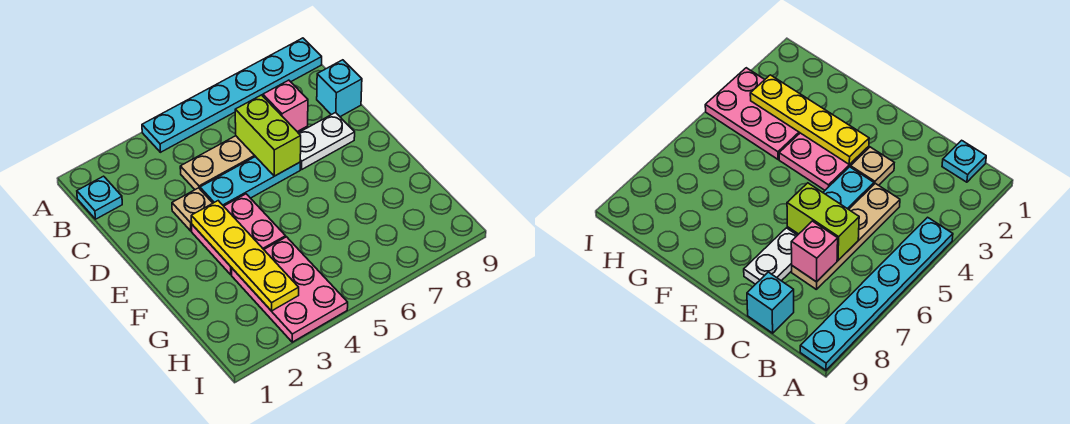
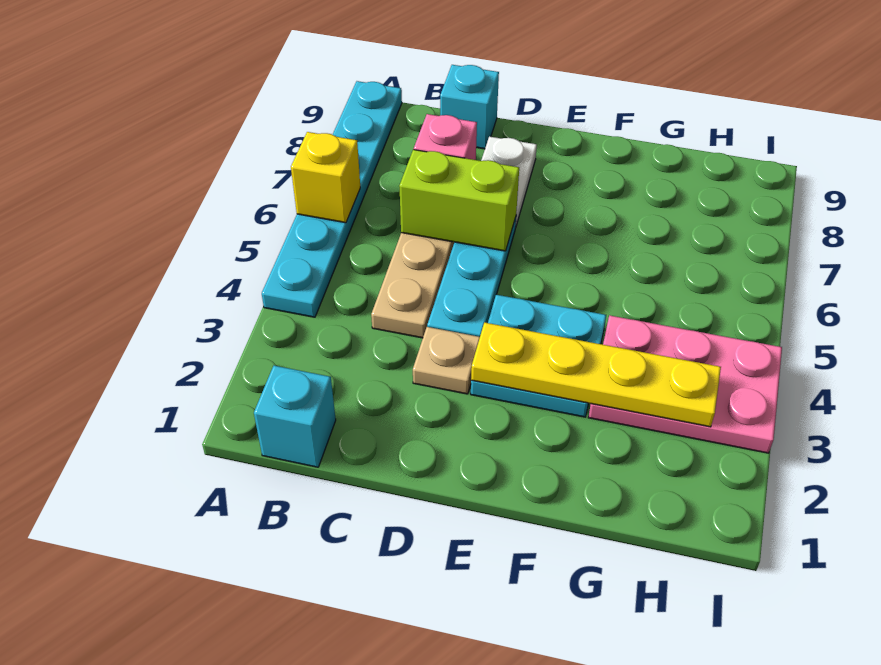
none -> yellow 1x1 brick [291,132,360,223]
cyan 1x1 plate [77,176,122,219] -> cyan 1x1 brick [254,366,336,467]
pink 2x2 plate [192,194,286,275] -> cyan 2x2 plate [471,295,606,417]

